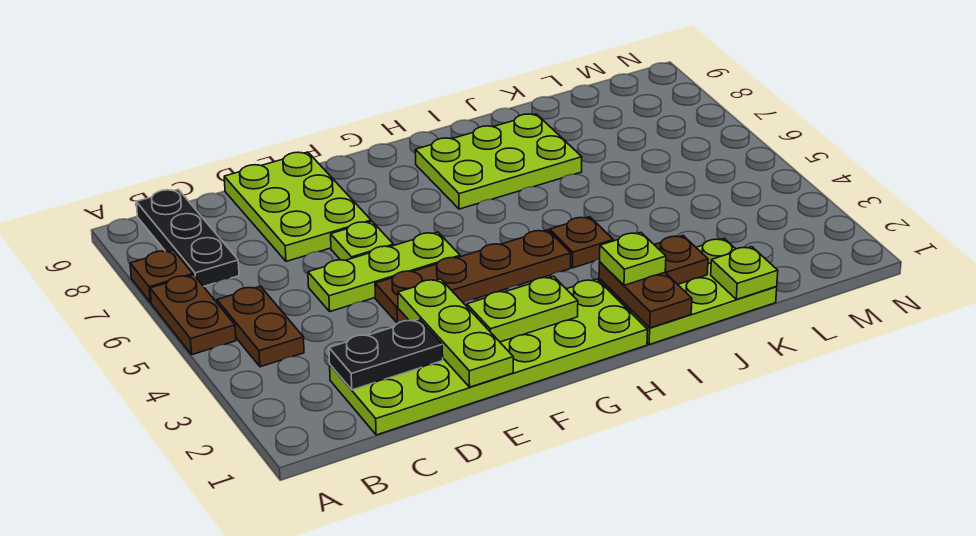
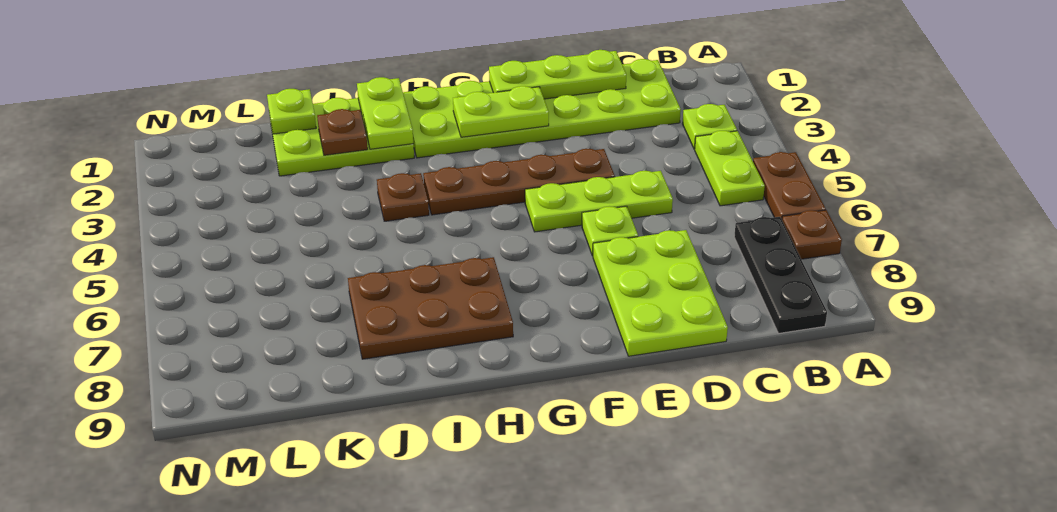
brown 1x2 plate [217,286,304,367] -> lime 1x2 plate [695,131,765,206]
black 1x2 plate [329,319,443,390] -> none
lime 1x3 plate [398,279,513,387] -> lime 1x3 plate turned to [489,50,626,99]
lime 2x3 plate [415,114,582,209] -> brown 2x3 plate [348,257,513,359]
brown 1x2 plate [599,262,692,328] -> lime 1x2 plate [357,77,413,149]
lime 1x1 plate [600,233,666,285] -> lime 1x1 plate moved to [683,104,737,149]

